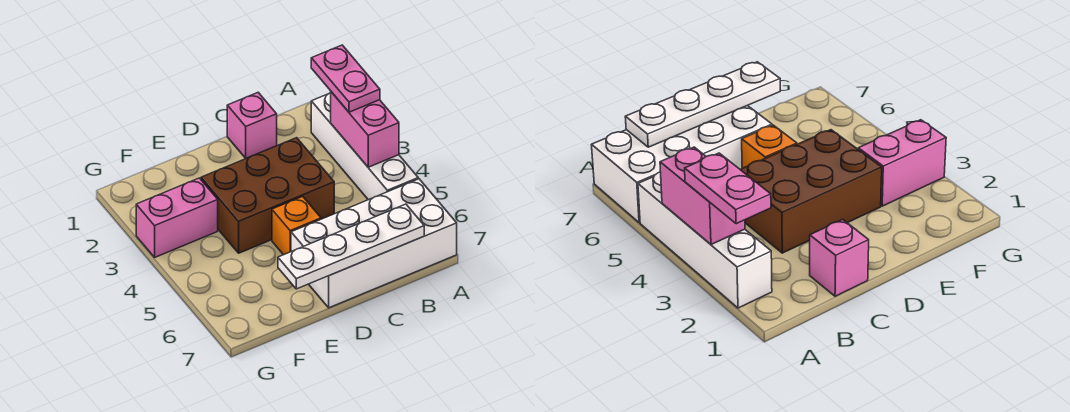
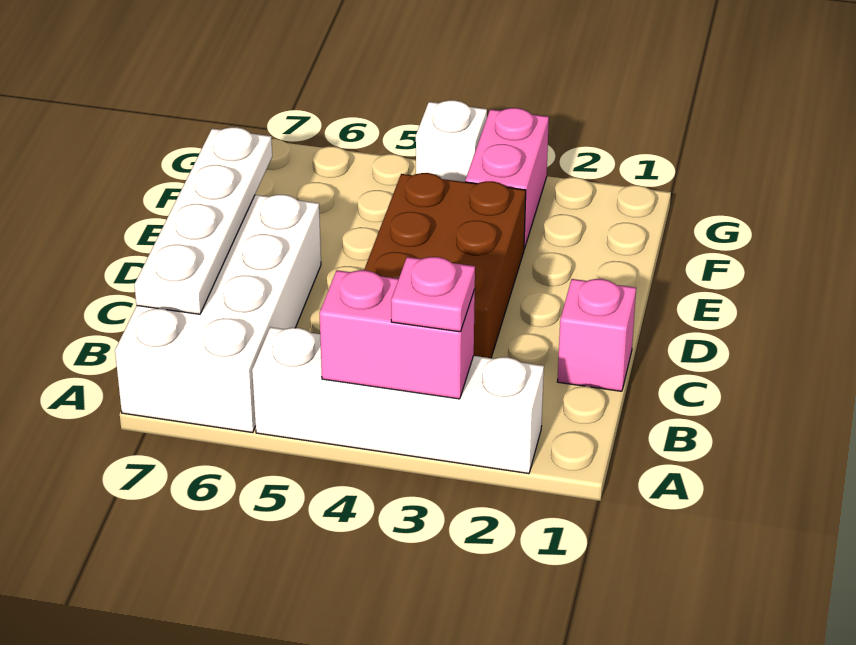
pink 1x2 plate [311,45,380,112] -> pink 1x1 plate [391,257,475,332]
orange 1x1 brick [272,196,321,255] -> none
none -> white 1x1 brick [416,100,487,182]

